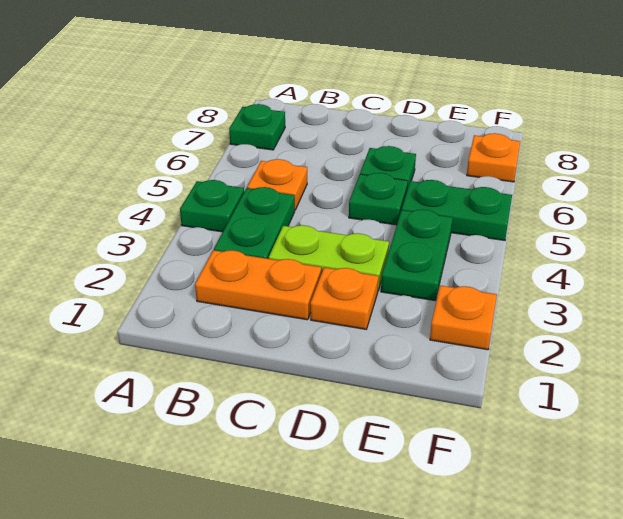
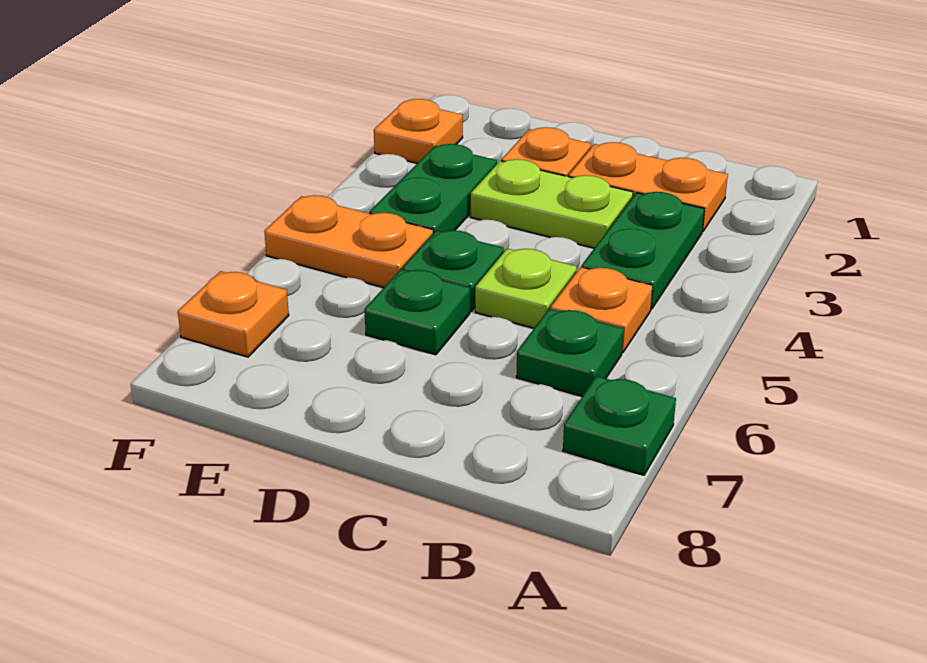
green 1x1 plate [180,180,244,232] -> green 1x1 plate moved to [516,309,624,396]
none -> lime 1x1 plate [475,249,577,328]
green 1x2 plate [402,180,512,240] -> orange 1x2 plate [264,195,433,288]

